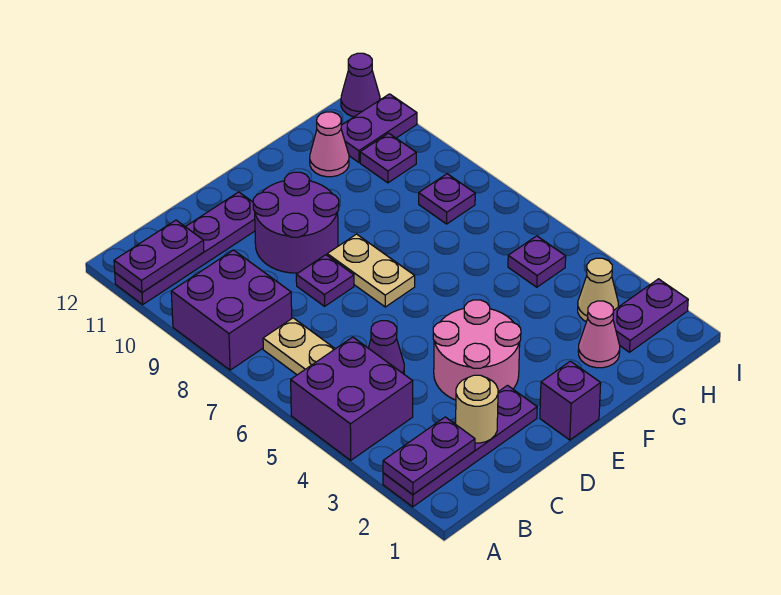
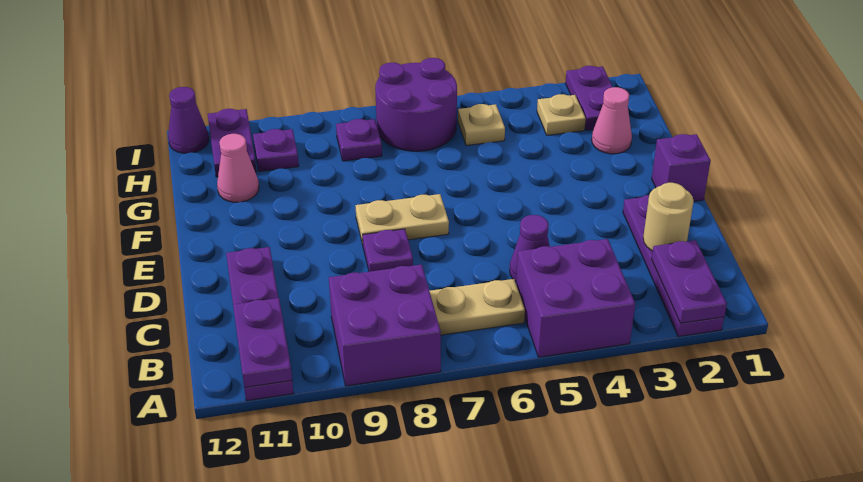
pink 2x2 round brick [433,300,521,400] -> none
purple 2x2 round brick [253,172,339,273] -> purple 2x2 round brick moved to [375,58,457,151]
tan 1x1 cone [578,258,618,322] -> tan 1x1 plate [537,94,586,135]
purple 1x1 plate [508,236,566,287] -> tan 1x1 plate [458,104,505,146]

